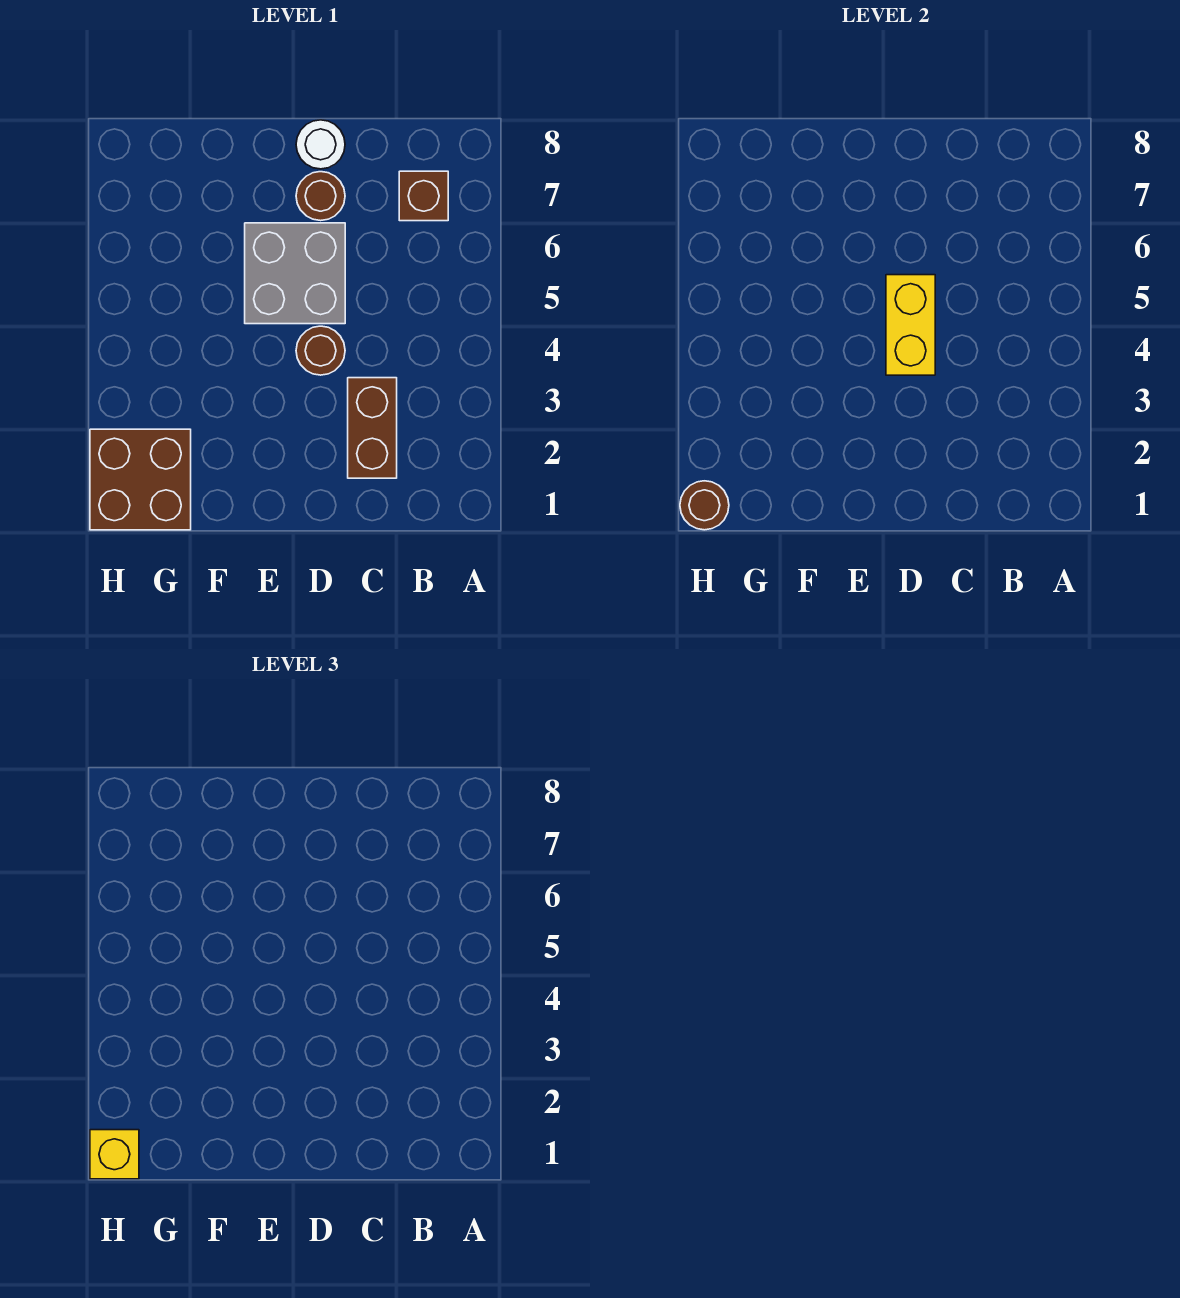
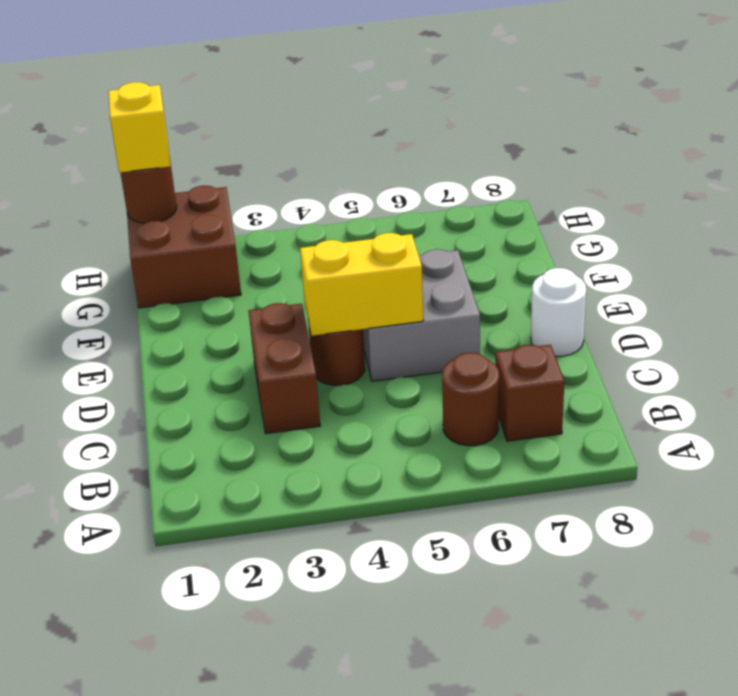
brown 1x2 brick [348,378,397,478] -> brown 1x2 brick turned to [249,303,320,434]
brown 1x1 round brick [296,172,345,221] -> brown 1x1 round brick moved to [442,353,499,446]

